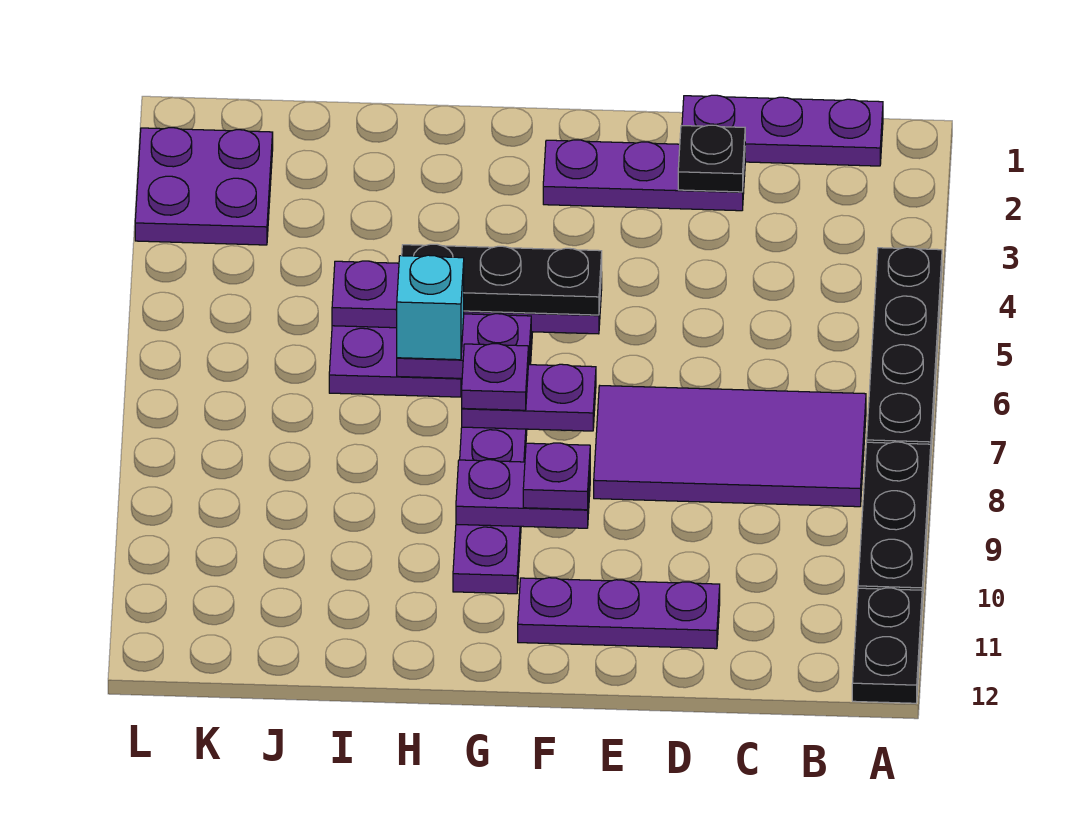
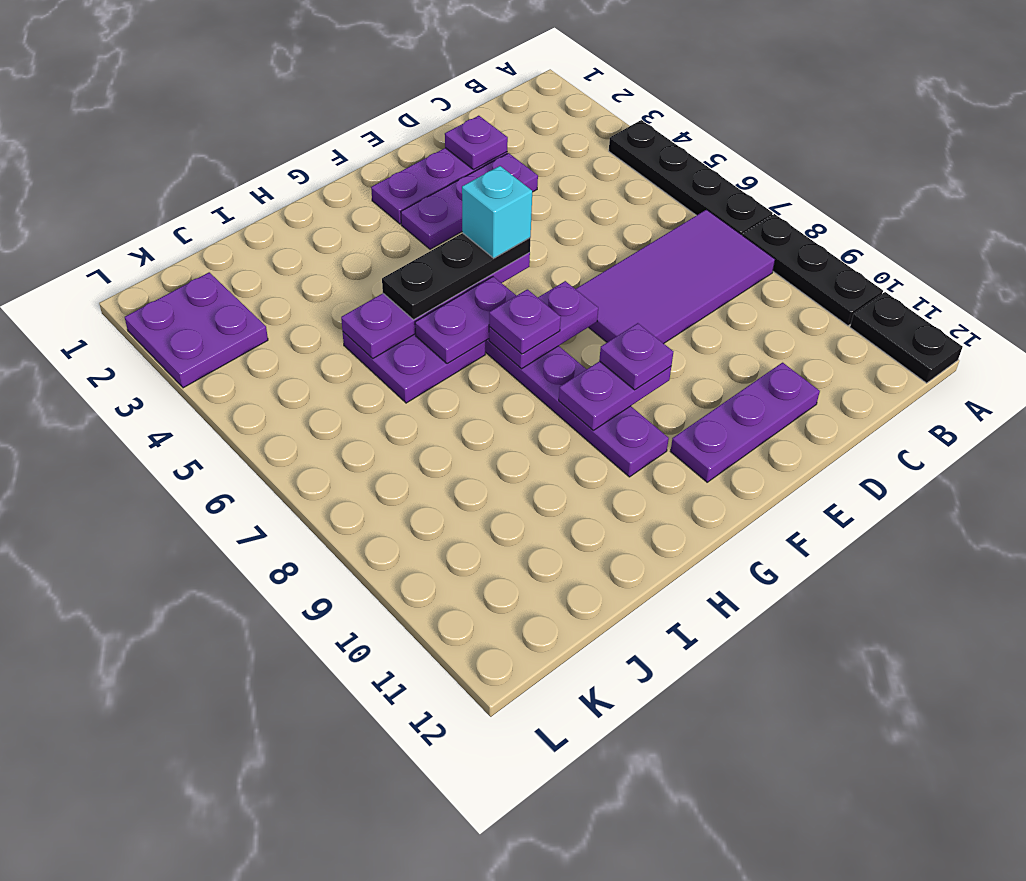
purple 1x3 plate [682,95,883,166] -> purple 1x3 plate moved to [401,153,538,249]
black 1x1 plate [678,125,745,192] -> purple 1x1 plate [445,116,508,170]
cyan 1x1 brick [397,255,464,360] -> cyan 1x1 brick moved to [462,166,532,258]

